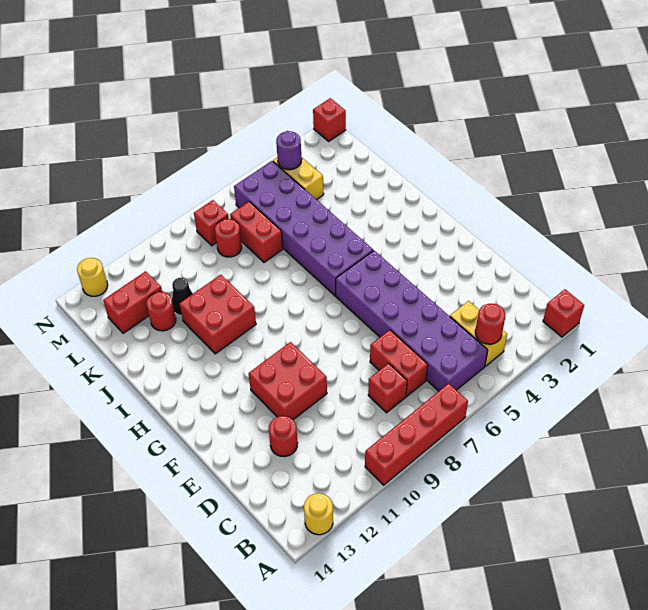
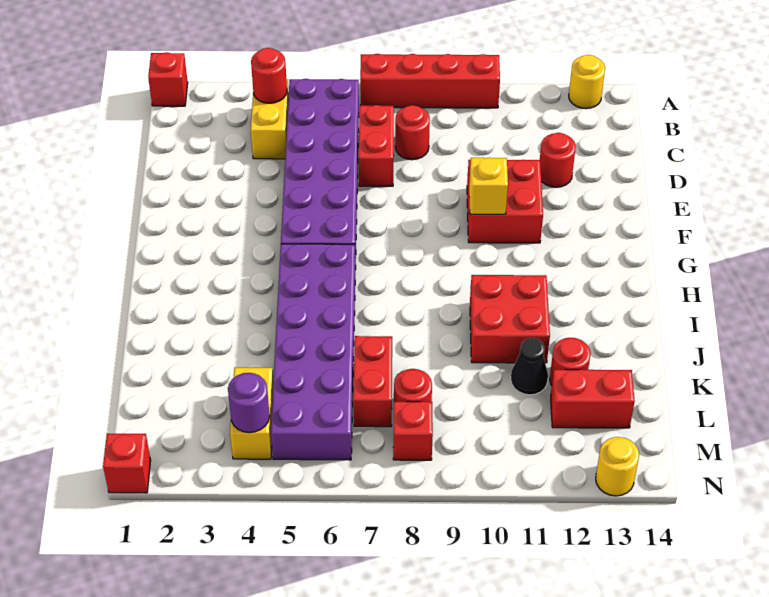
red 1x1 brick [368,363,407,413] -> red 1x1 round brick [395,105,430,160]
none -> yellow 1x1 brick [469,158,508,214]

